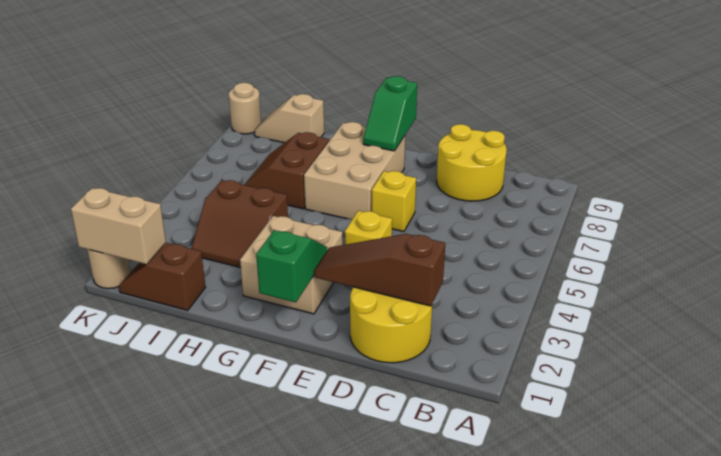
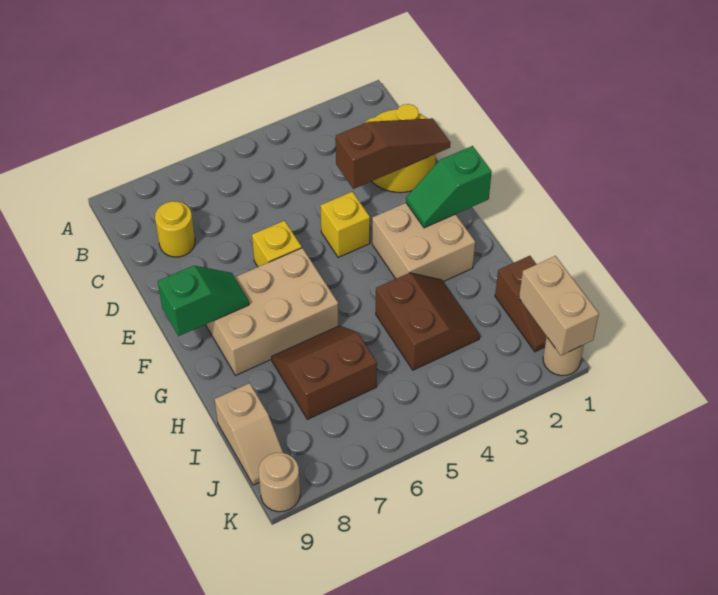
brown 1x3 slope [314,234,445,306] -> brown 1x3 slope turned to [336,118,451,189]
yellow 2x2 round brick [436,124,507,201] -> yellow 1x1 round brick [155,201,195,257]
brown 2x2 slope [244,132,329,209] -> brown 2x2 slope turned to [272,326,377,419]

